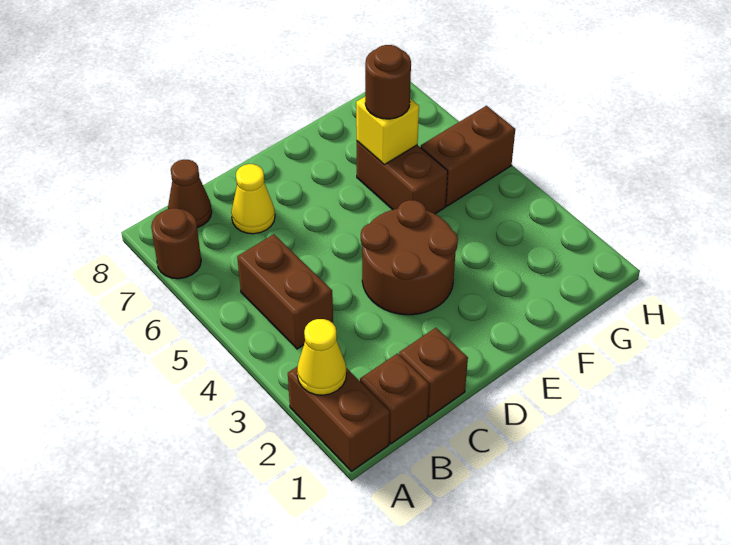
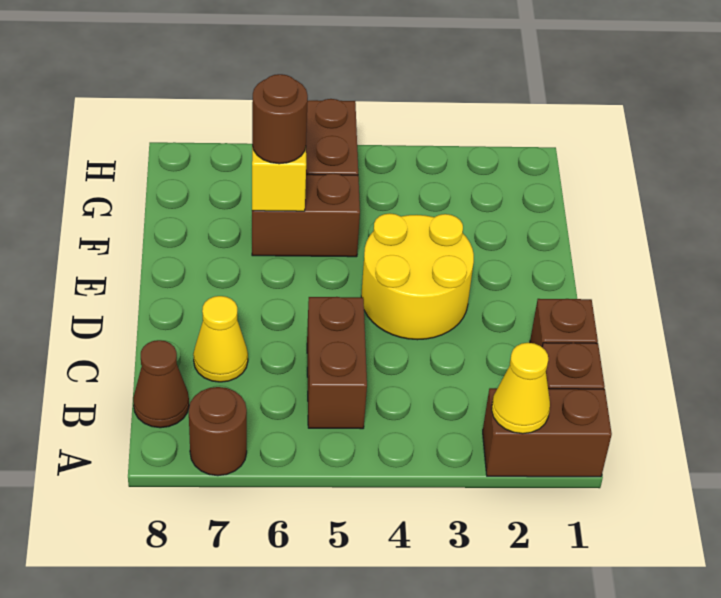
brown 1x2 brick [237,234,333,349] -> brown 1x2 brick turned to [307,297,367,429]
brown 2x2 round brick [361,200,458,315] -> yellow 2x2 round brick [361,213,474,340]

